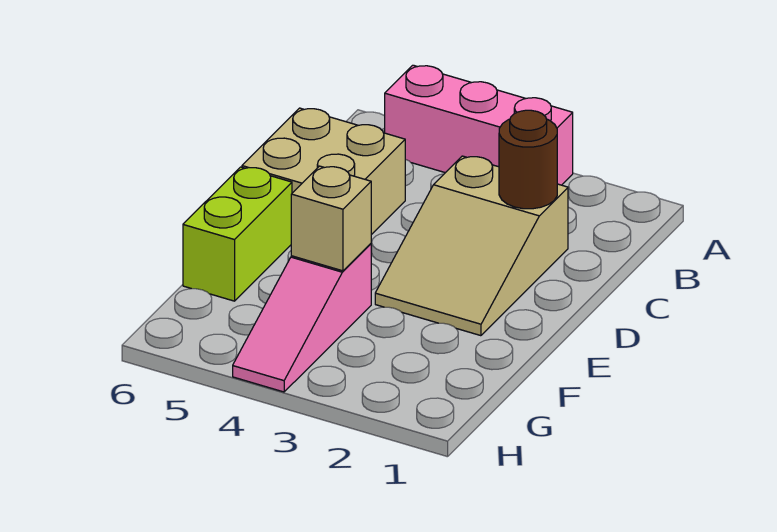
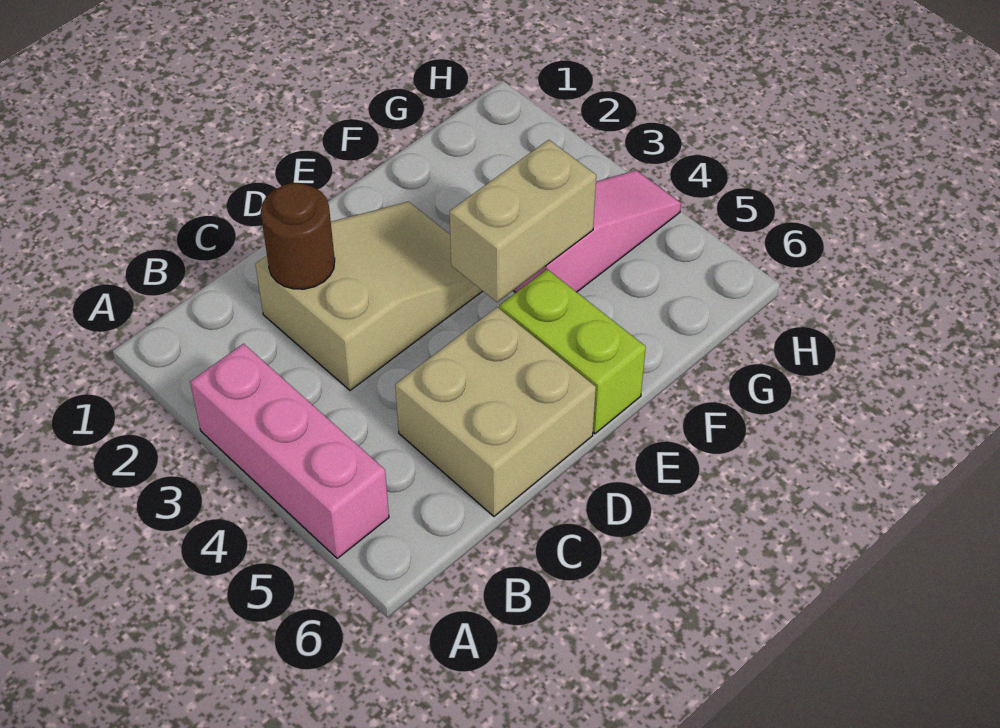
lime 1x2 brick [183,167,292,301] -> lime 1x2 brick turned to [500,269,646,434]
tan 1x1 brick [291,166,371,271] -> tan 1x2 brick [450,140,596,302]

